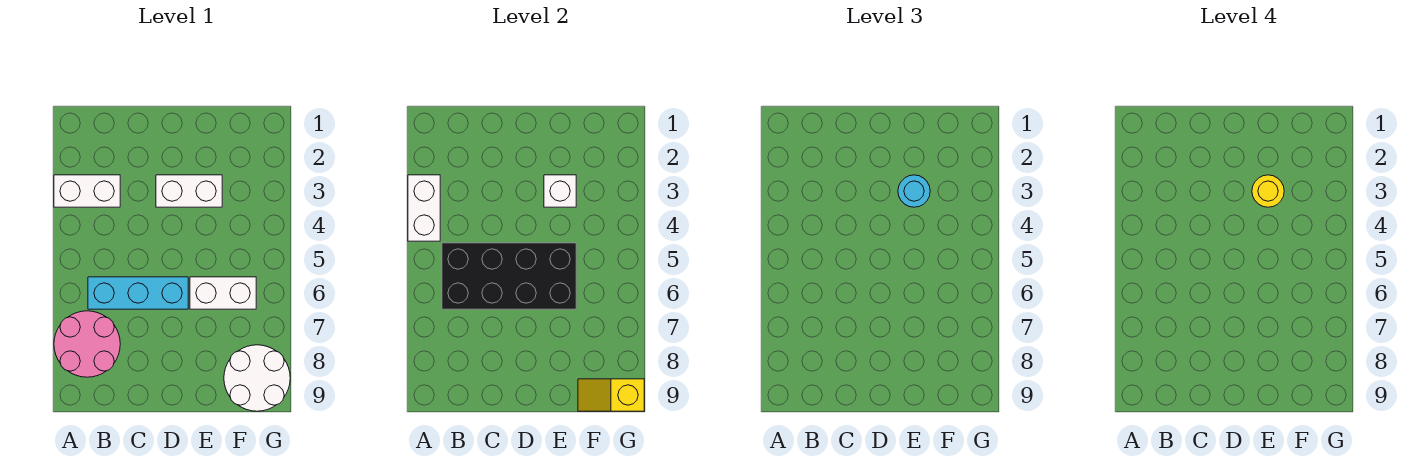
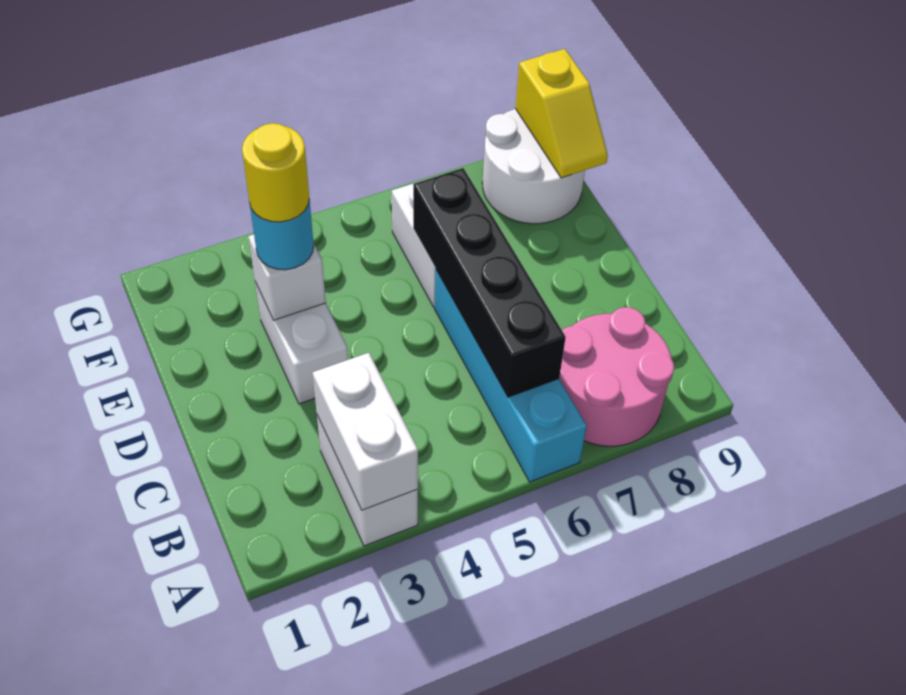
white 1x2 brick [408,175,440,241] -> white 1x2 brick turned to [313,353,418,510]
black 2x4 brick [442,243,576,309] -> black 1x4 brick [413,168,566,397]
cyan 1x3 brick [88,277,188,309] -> cyan 1x4 brick [435,270,587,482]

